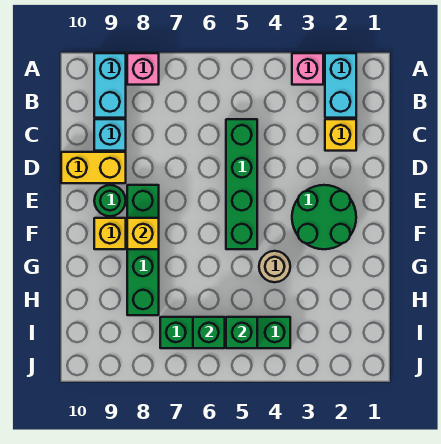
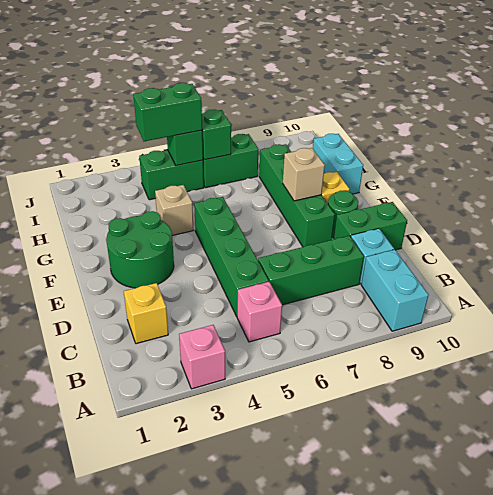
cyan 1x2 brick [325,53,356,118] -> cyan 1x2 brick moved to [313,134,363,194]
pink 1x1 brick [127,53,159,85] -> pink 1x1 brick moved to [237,282,282,342]
none -> green 1x3 brick [258,236,364,305]
yellow 1x2 brick [61,152,126,183] -> green 1x2 brick [334,202,407,250]
yellow 1x1 brick [127,218,159,249] -> tan 1x1 brick [283,148,325,201]
tan 1x1 round brick [259,251,290,282] -> tan 1x1 brick [155,185,193,235]
none -> green 1x2 brick [133,83,202,141]

